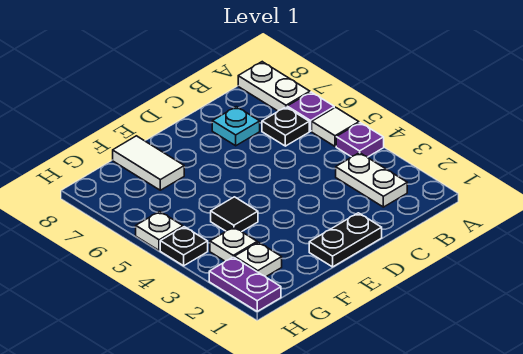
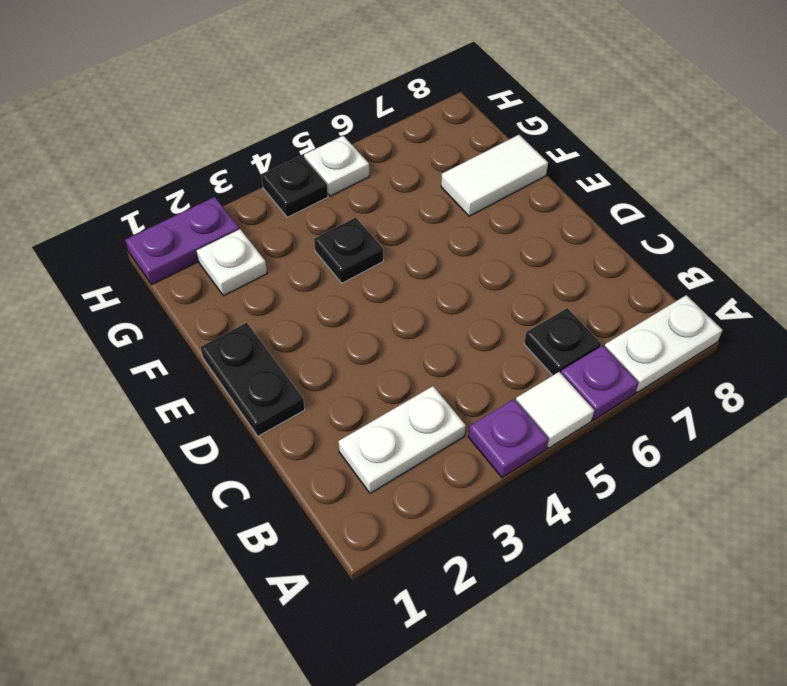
cyan 1x1 plate [212,107,260,146] -> none
black 1x1 tile [211,197,258,231] -> black 1x1 plate [314,217,383,283]
white 1x1 plate [210,227,257,261] -> none

